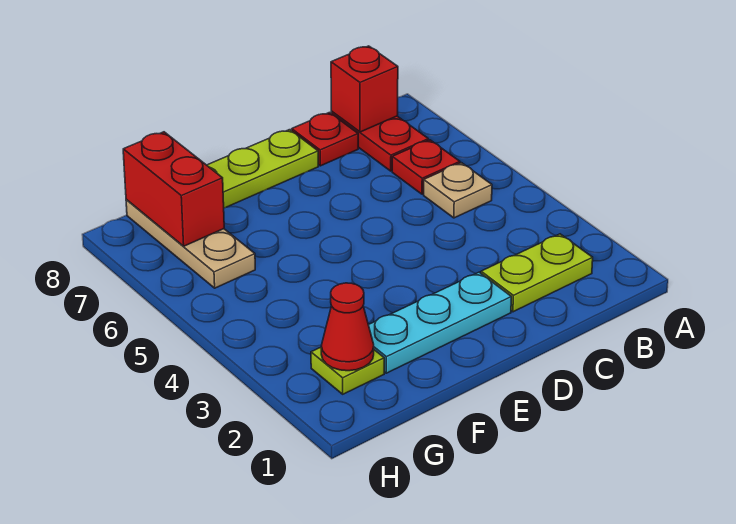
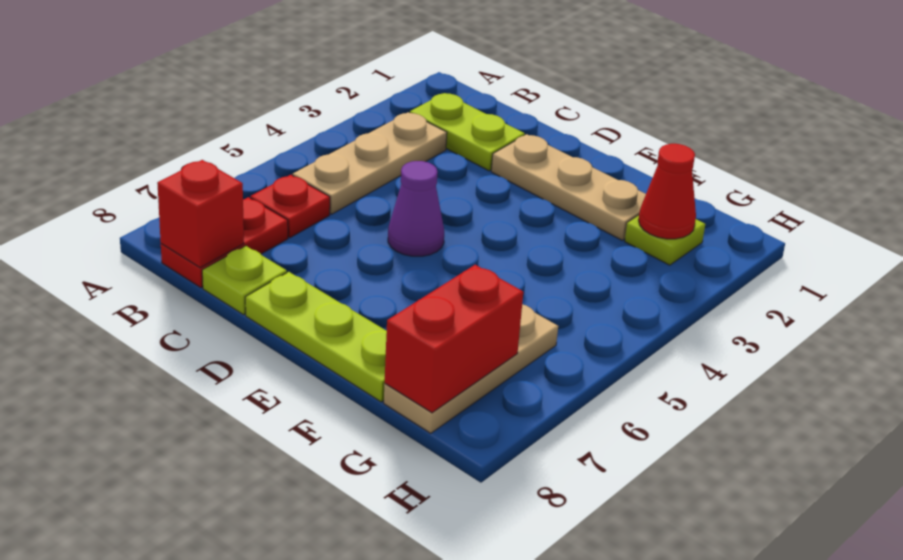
tan 1x1 plate [424,163,492,218] -> tan 1x3 plate [293,112,447,214]
red 1x1 plate [292,113,358,166] -> lime 1x1 plate [202,246,287,315]
cyan 1x3 plate [369,272,511,373] -> tan 1x3 plate [491,134,646,240]
none -> purple 1x1 cone [388,161,444,256]

